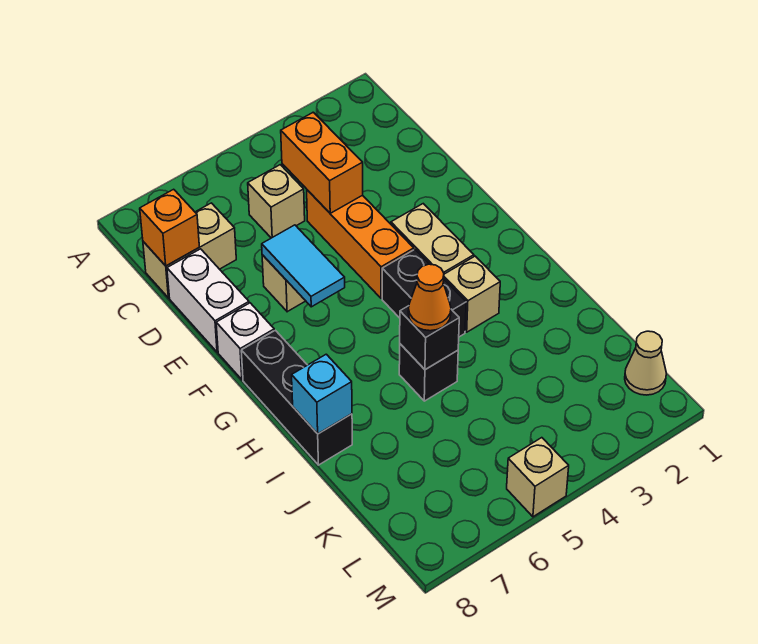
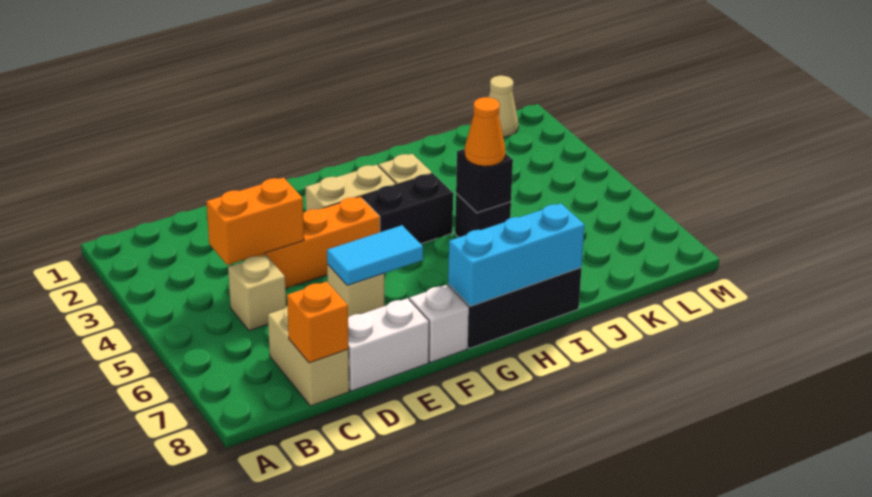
cyan 1x1 brick [292,354,352,434] -> cyan 1x3 brick [448,204,585,306]
tan 1x1 brick [507,438,569,517] -> none

